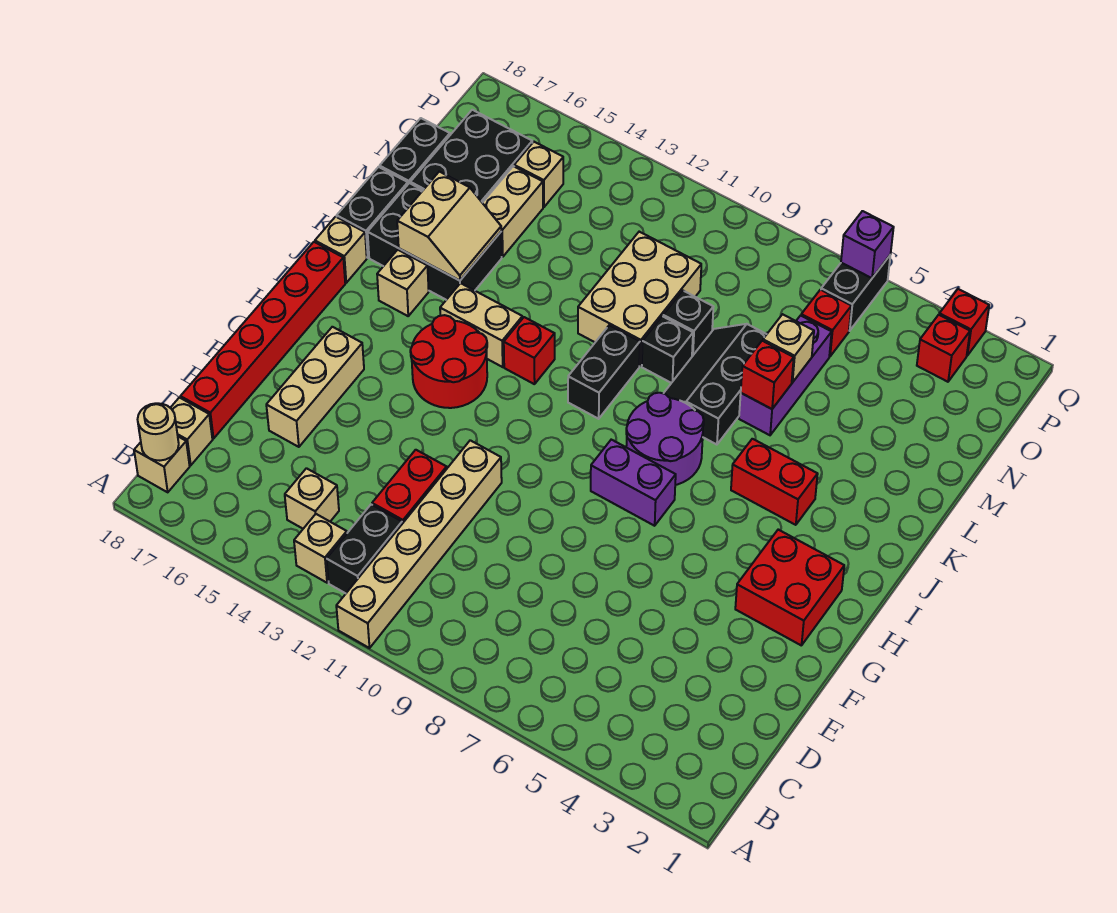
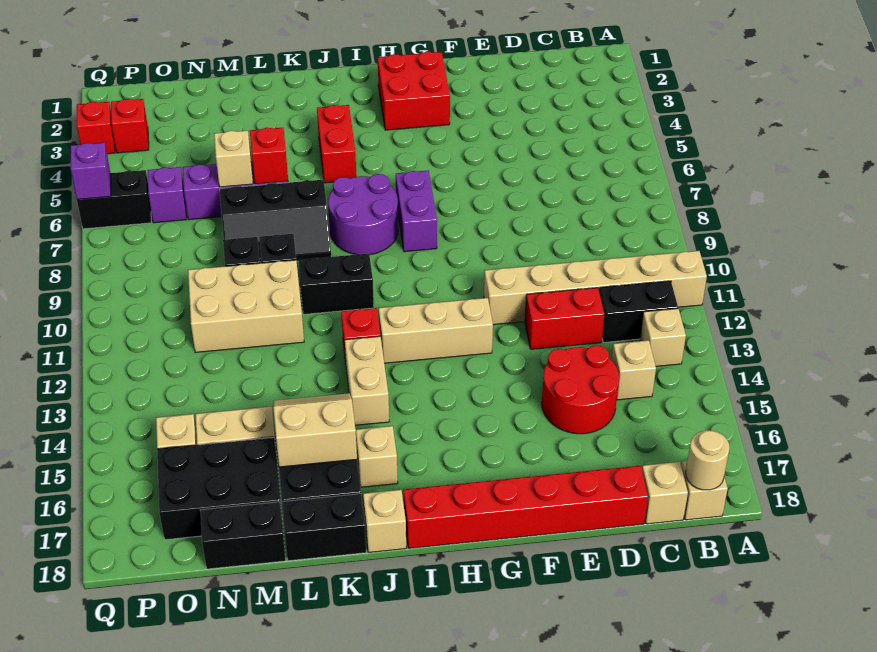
tan 1x3 brick [266,327,364,447] -> tan 1x3 brick moved to [379,298,493,363]
red 2x2 round brick [410,315,487,408] -> red 2x2 round brick moved to [542,345,619,434]
red 1x1 brick [801,290,851,356] -> purple 1x1 brick [148,167,186,223]

